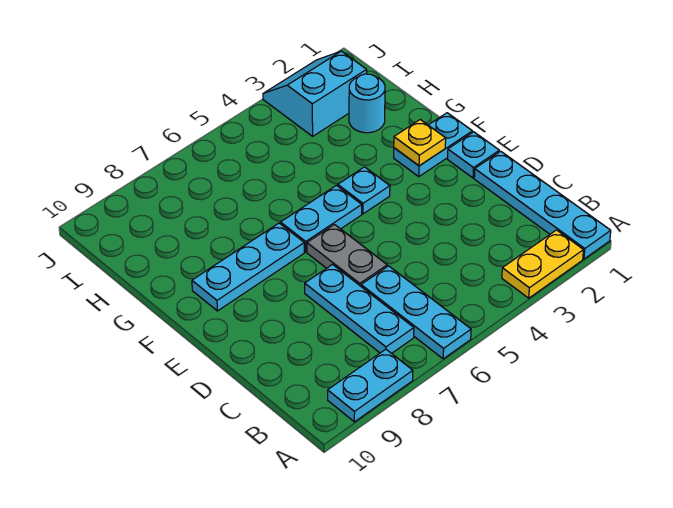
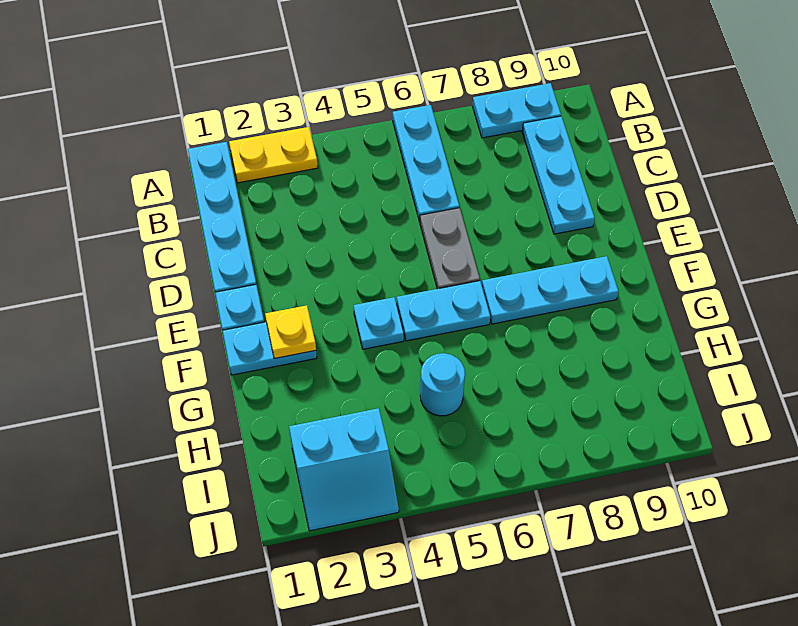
cyan 1x3 plate [305,265,414,353] -> cyan 1x3 plate moved to [522,116,595,234]
cyan 1x1 round brick [349,74,385,133] -> cyan 1x1 round brick moved to [420,353,465,416]

